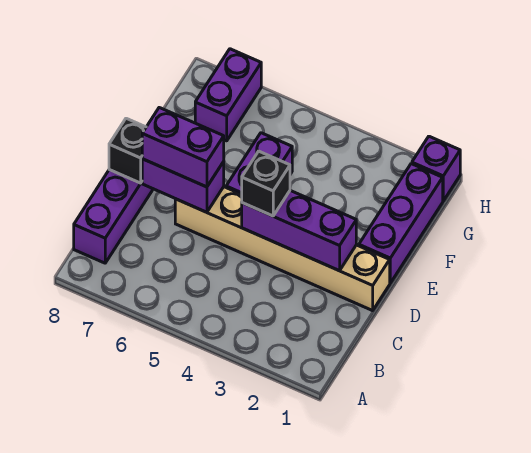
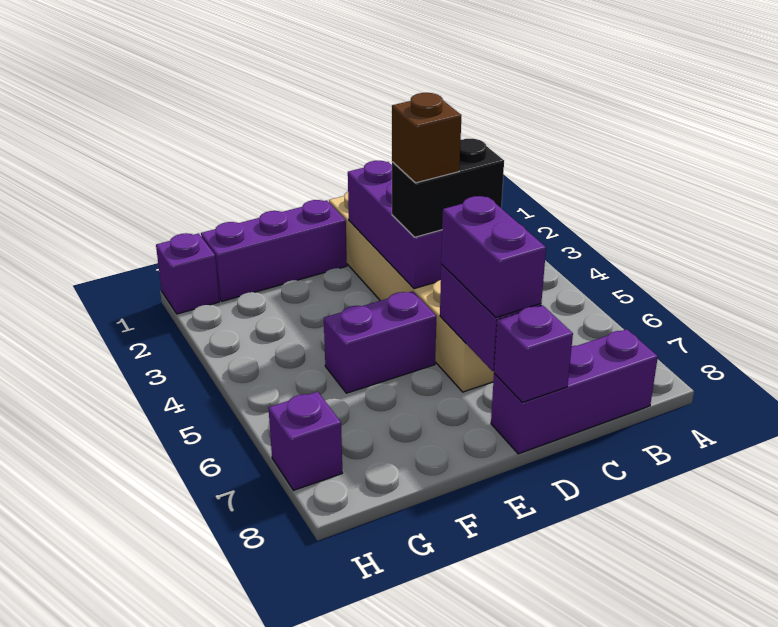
black 1x1 brick [242,151,290,216] -> black 1x2 brick [392,139,504,237]
none -> brown 1x1 brick [392,93,461,183]
black 1x1 brick [109,118,146,183] -> purple 1x1 brick [494,305,573,402]
purple 1x2 brick [195,49,261,141] -> purple 1x1 brick [268,392,342,490]

